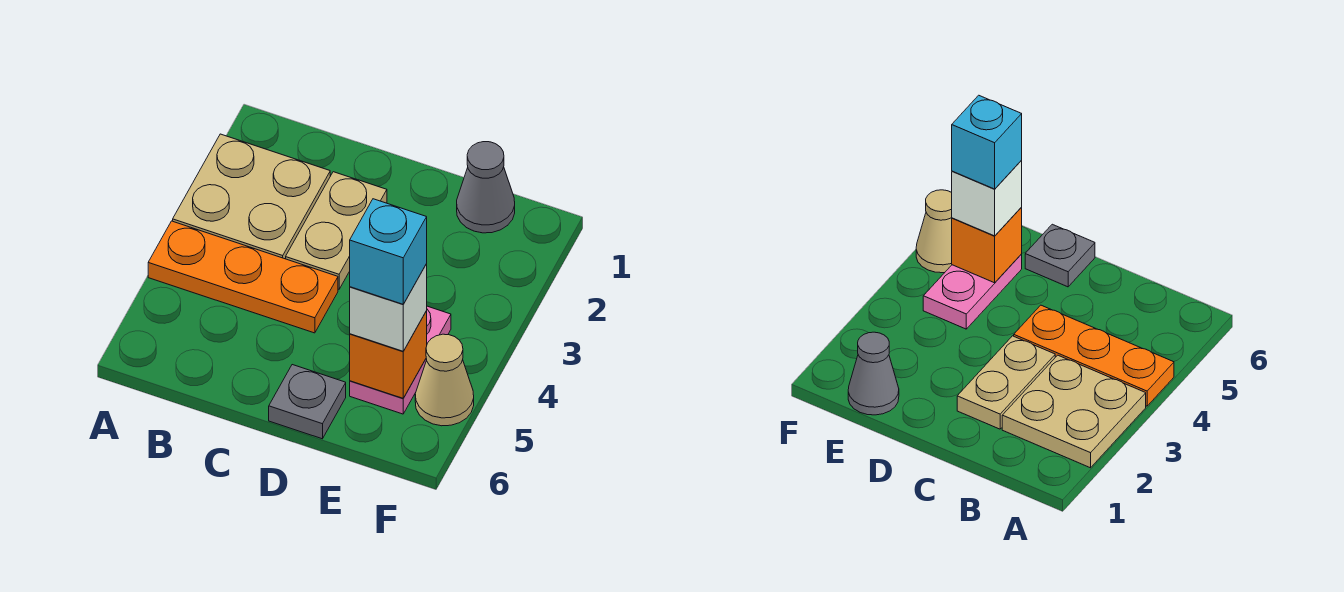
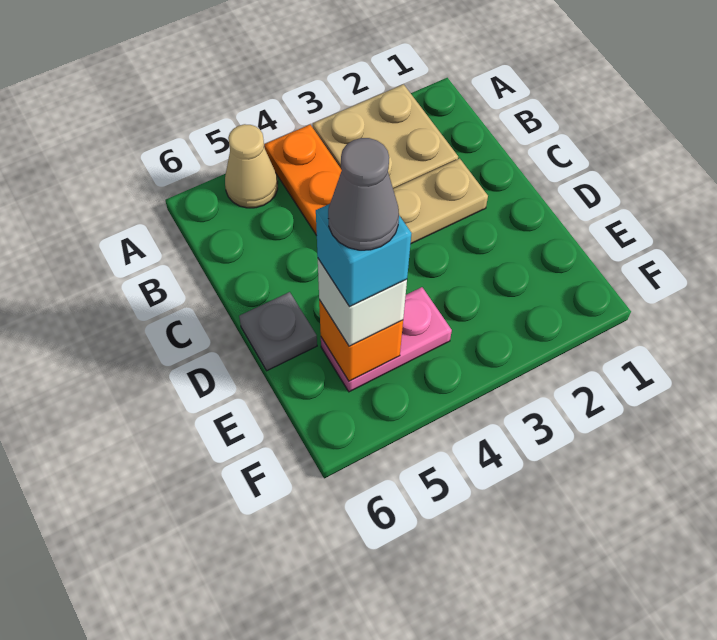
grey 1x1 cone [457,142,515,233] -> grey 1x1 cone moved to [328,138,399,250]
tan 1x1 cone [415,334,474,426] -> tan 1x1 cone moved to [225,124,278,208]

